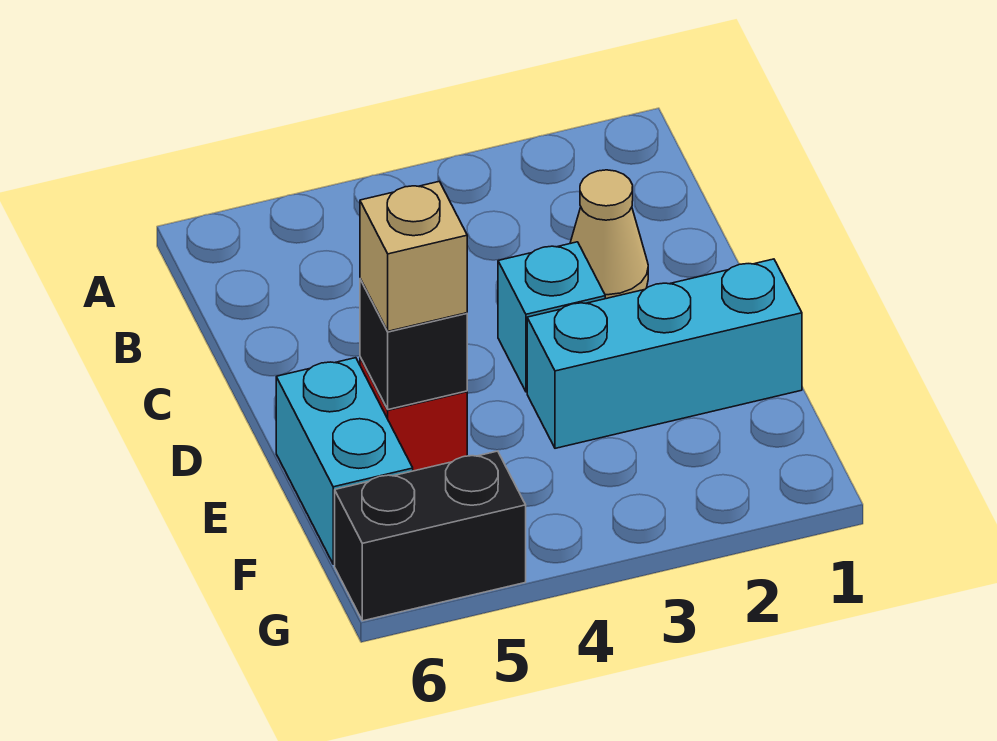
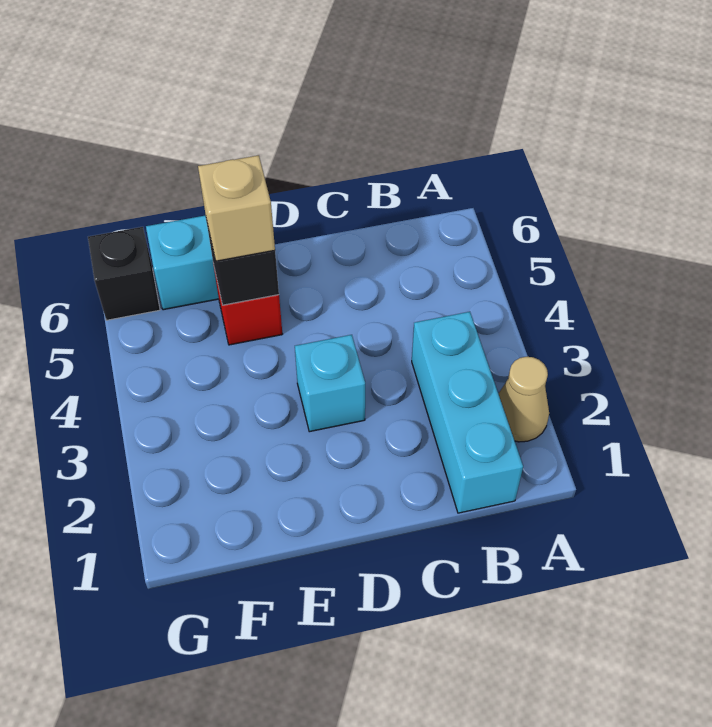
tan 1x1 cone [570,170,648,299] -> tan 1x1 cone moved to [498,357,549,442]
cyan 1x3 brick [527,259,802,448] -> cyan 1x3 brick moved to [412,312,523,513]
black 1x2 brick [335,451,526,621] -> black 1x1 brick [88,227,160,320]

